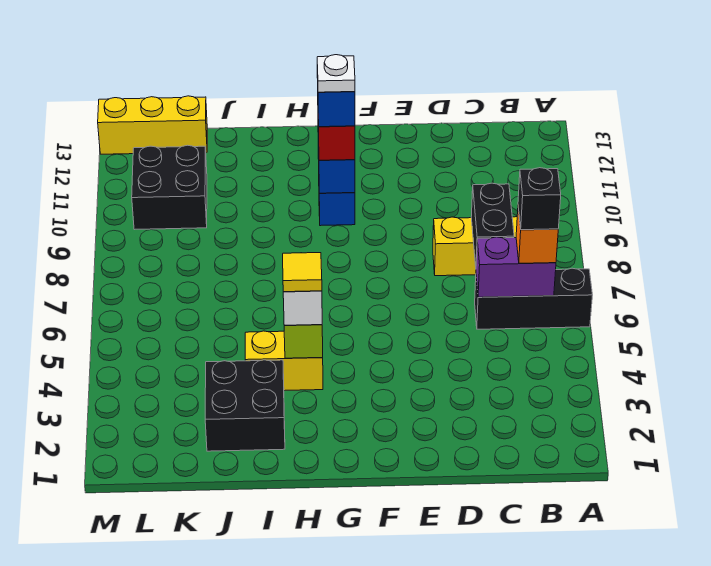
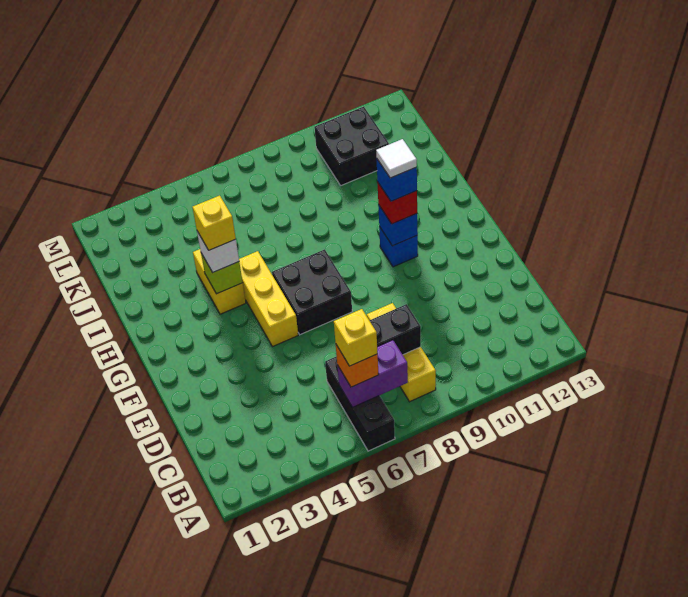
purple 1x2 brick [476,237,556,297] -> purple 1x2 brick turned to [337,340,408,408]
black 1x1 brick [518,168,561,230] -> yellow 1x1 brick [334,309,378,366]
white 1x1 plate [317,55,355,92] -> white 1x1 tile [376,139,417,178]
yellow 1x1 tile [283,253,322,292] -> yellow 1x1 brick [193,196,236,250]
black 2x2 brick [205,360,285,451] -> black 2x2 brick moved to [272,249,352,335]
yellow 1x3 brick [98,96,207,154] -> yellow 1x3 brick moved to [239,251,298,347]

